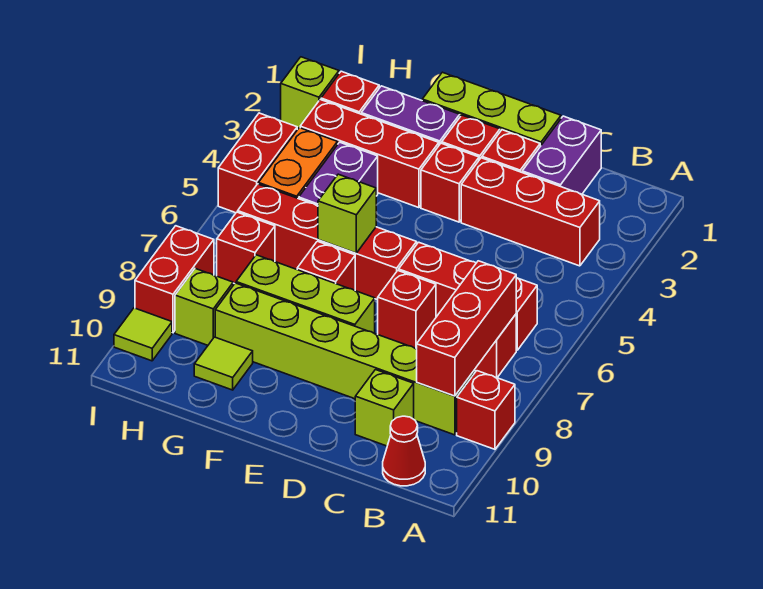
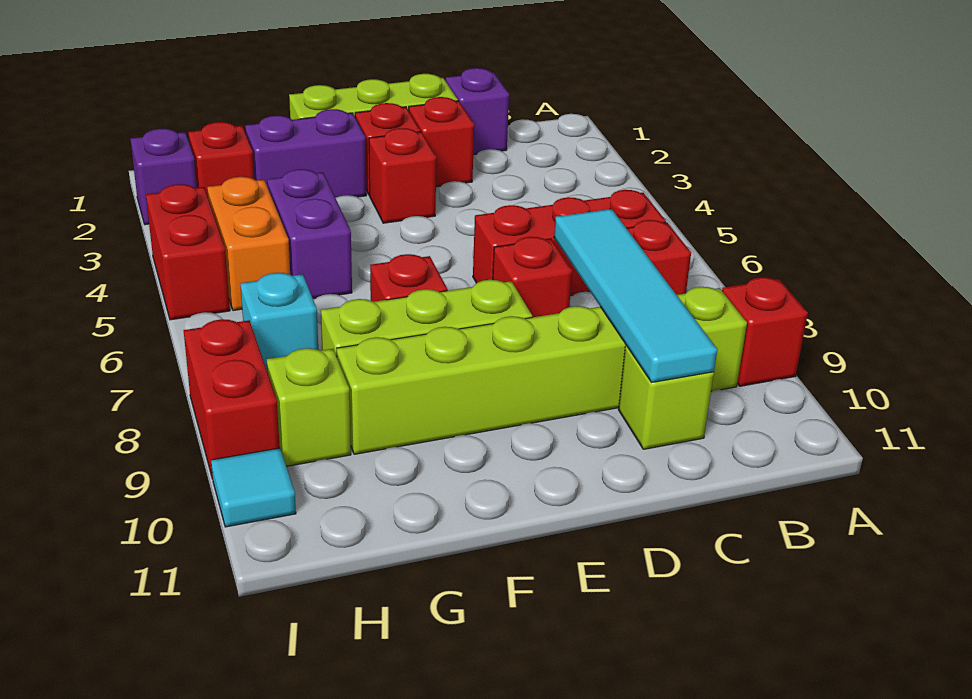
red 1x3 brick [461,158,600,266] -> none
red 1x3 brick [417,261,516,396] -> none
red 1x1 cone [383,416,425,486] -> none
purple 1x2 brick [522,116,601,194] -> purple 1x1 brick [446,68,509,155]
none -> cyan 1x4 tile [554,209,717,382]
red 1x4 brick [238,184,417,300] -> none
red 1x3 brick [300,100,439,208] -> none
lime 1x1 brick [318,174,376,253] -> none
lime 1x1 tile [194,337,253,390] -> none
red 1x1 brick [217,212,275,284] -> cyan 1x1 brick [240,273,318,370]
lime 1x1 brick [281,57,339,128] -> purple 1x1 brick [130,129,197,225]
lime 1x1 tile [114,308,172,361] -> cyan 1x1 tile [211,448,296,527]

